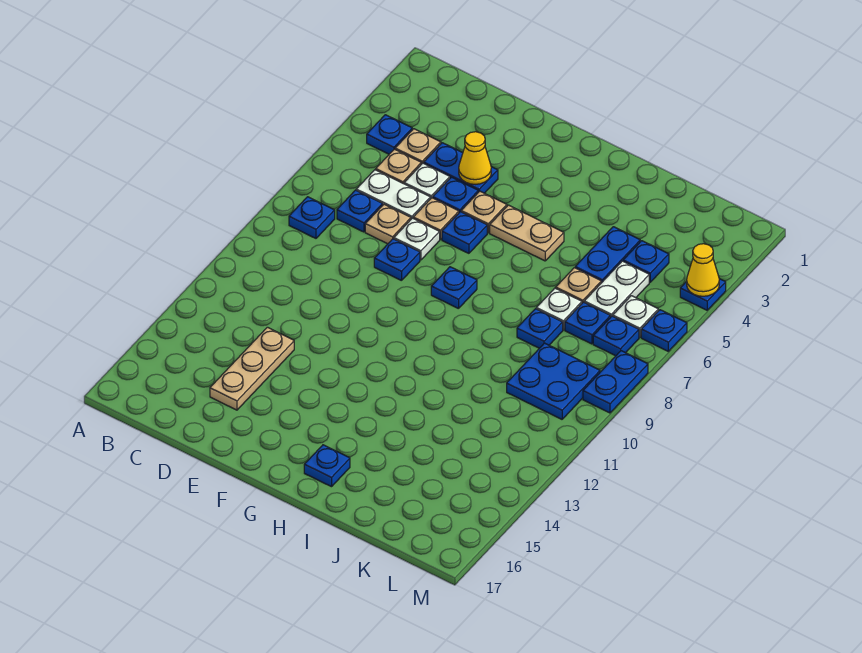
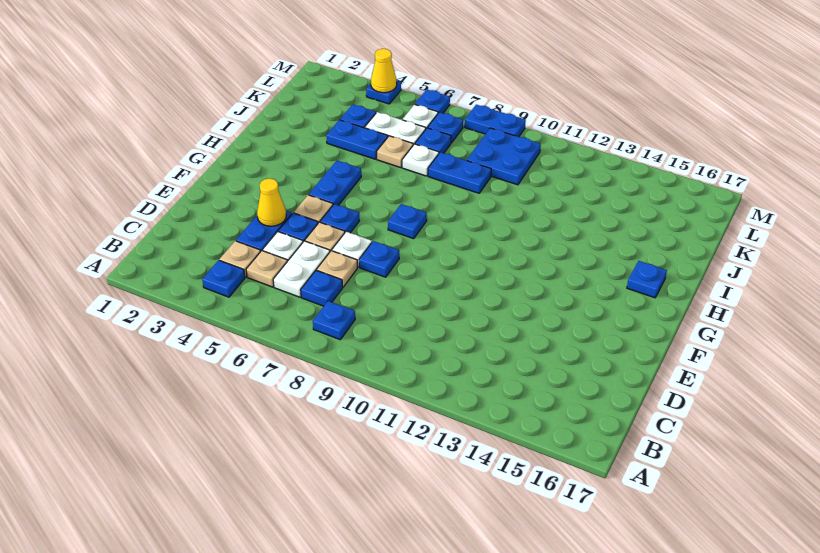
tan 1x3 plate [210,327,294,410] -> none
tan 1x2 plate [490,205,564,261] -> blue 1x2 plate [309,161,361,205]
blue 1x1 plate [517,309,563,348] -> blue 1x2 plate [428,152,491,193]

